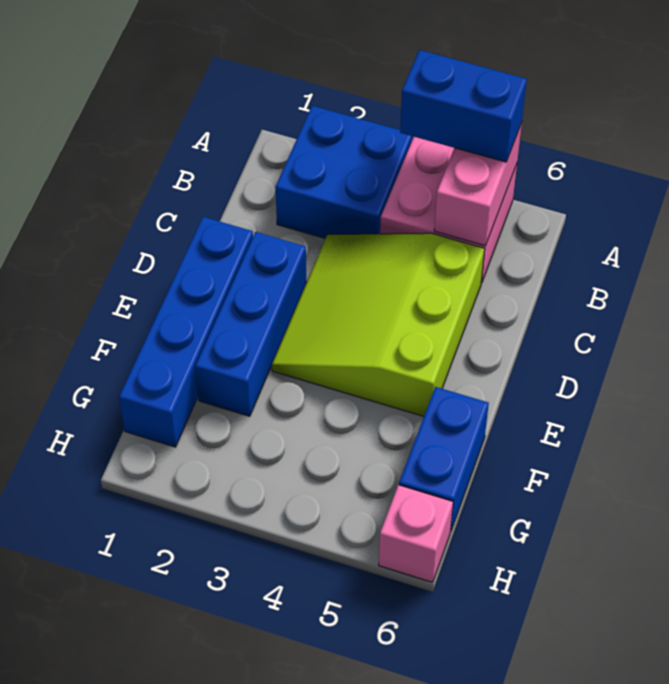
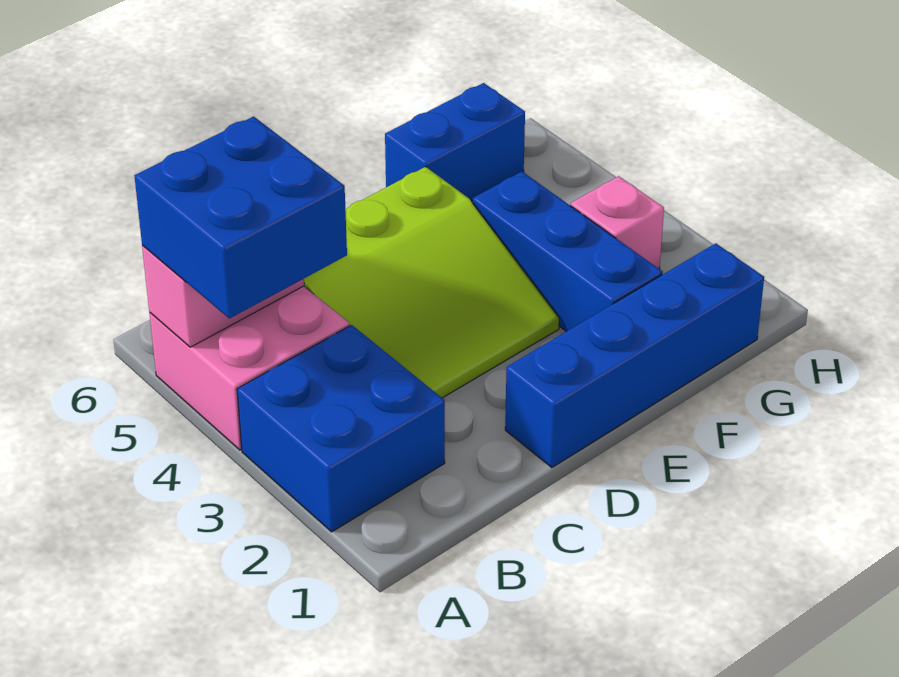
blue 1x2 brick [400,50,527,162] -> blue 2x2 brick [134,116,347,319]
blue 1x3 brick [195,232,306,416] -> blue 1x3 brick turned to [473,172,663,331]
pink 1x1 brick [379,485,453,582] -> pink 1x1 brick moved to [570,176,664,269]

